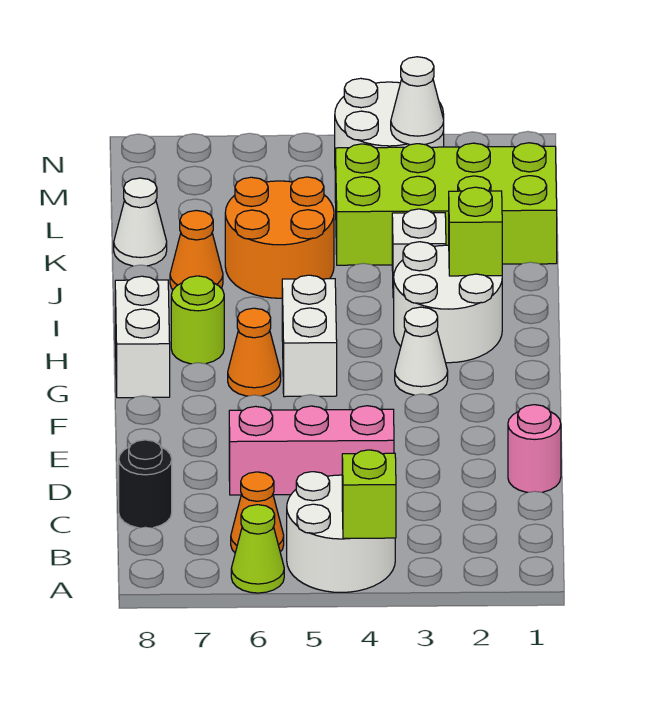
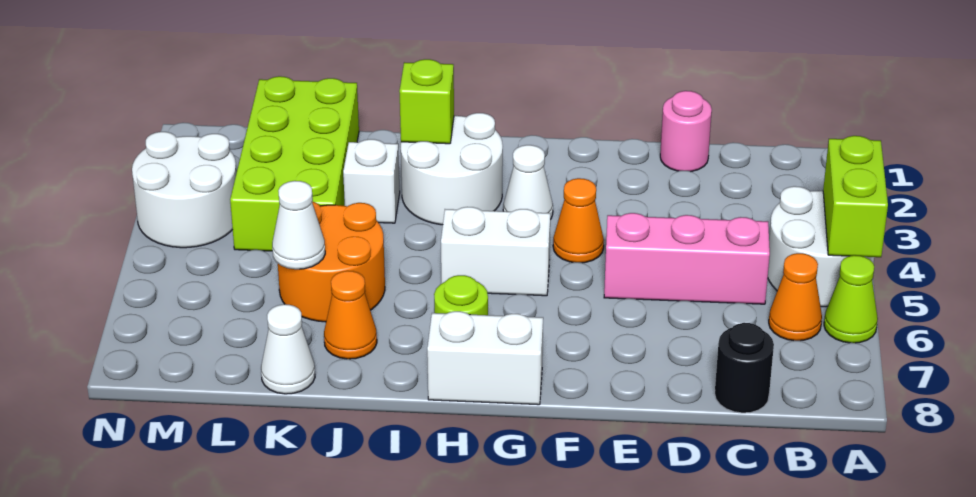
lime 1x1 brick [342,450,396,538] -> lime 1x2 brick [823,136,888,257]
pink 1x3 brick [229,406,394,495] -> pink 1x3 brick turned to [604,213,770,304]
orange 1x1 cone [228,308,281,396] -> orange 1x1 cone moved to [553,178,604,263]
white 1x1 cone [391,57,444,145] -> white 1x1 cone moved to [272,181,325,269]

